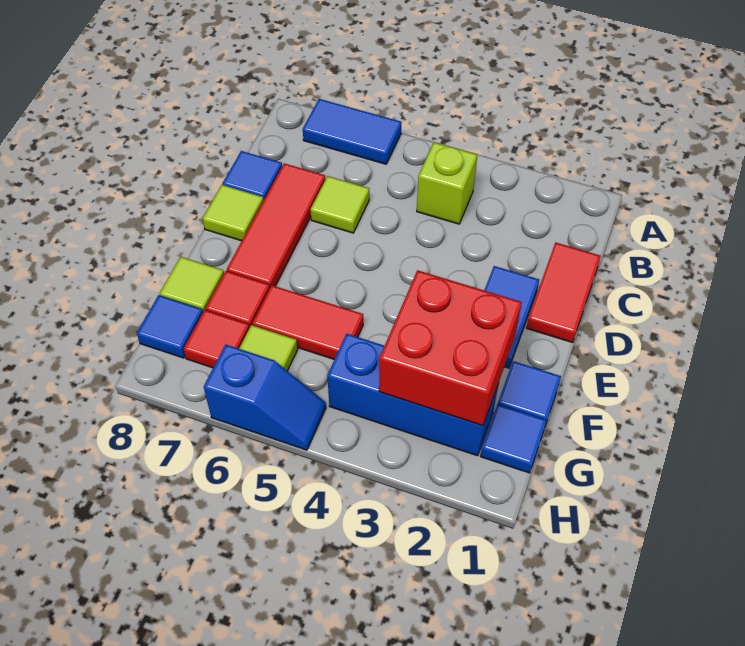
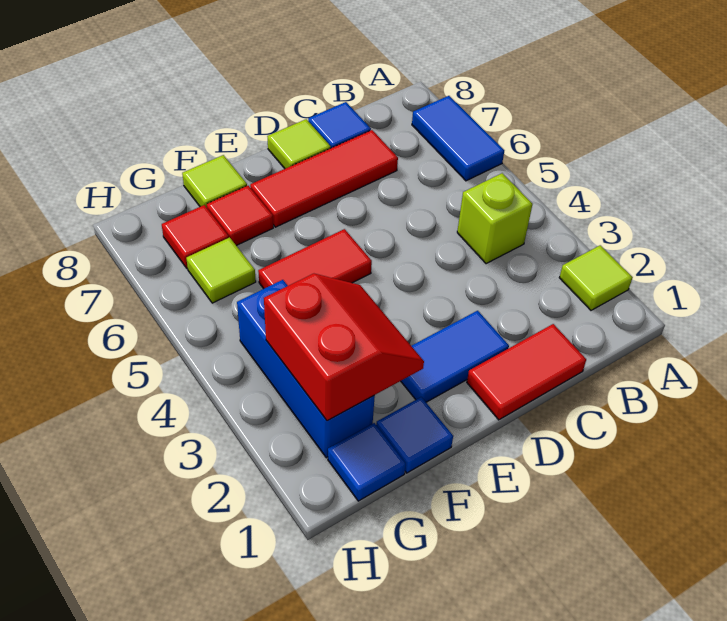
lime 1x1 tile [310,176,369,233] -> lime 1x1 tile moved to [559,245,633,310]
red 2x2 brick [379,270,522,426] -> red 2x2 slope [264,274,424,421]
red 1x2 tile [252,285,363,359] -> red 1x2 tile turned to [258,229,372,289]
blue 1x1 tile [137,295,203,358] -> none
blue 1x2 slope [204,345,326,450] -> none

